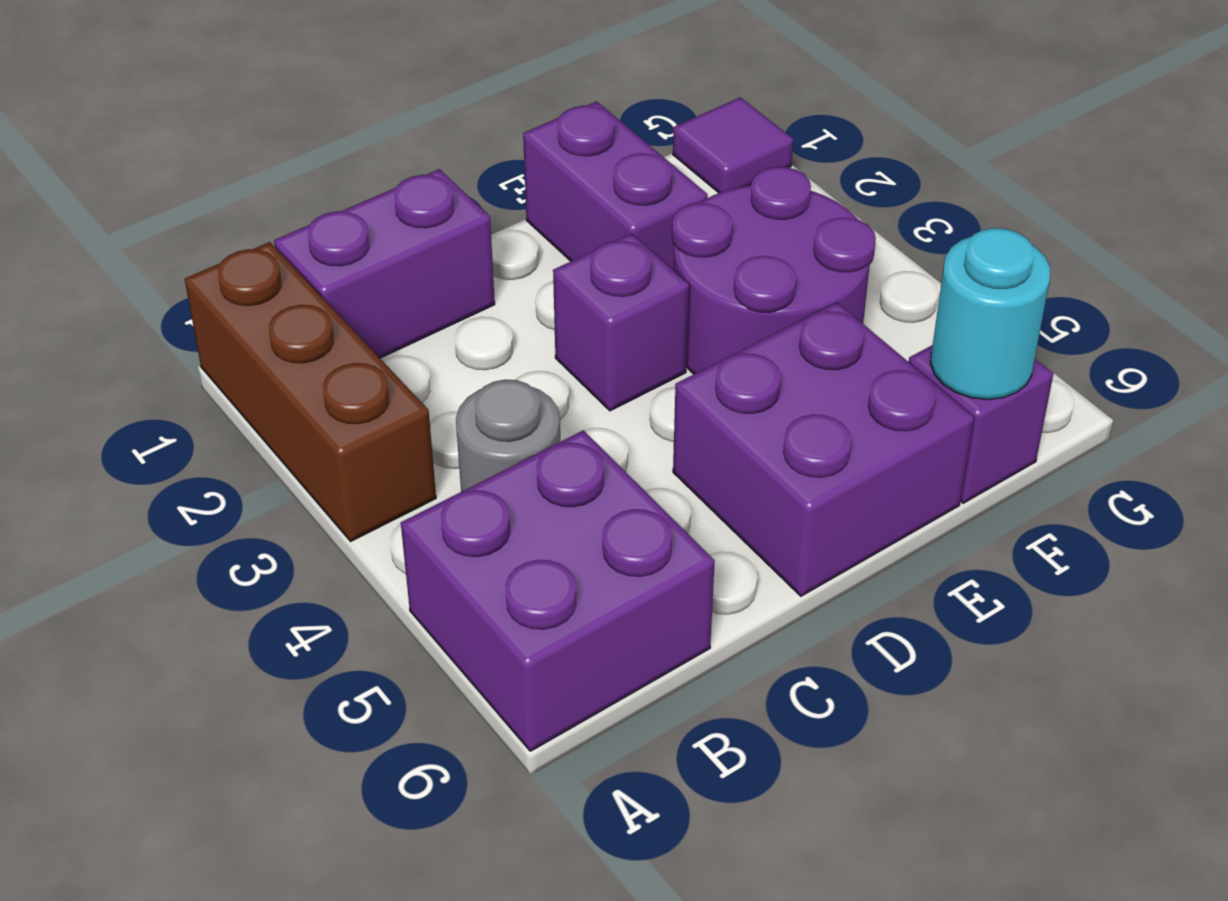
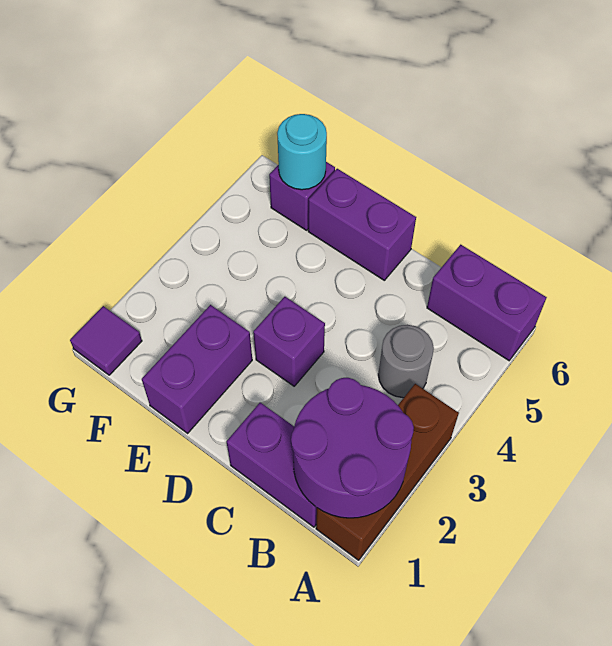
purple 2x2 brick [401,430,715,751] -> purple 1x2 brick [427,245,547,360]
purple 2x2 brick [673,302,974,596] -> purple 1x2 brick [308,169,416,280]
purple 2x2 round brick [672,167,876,374] -> purple 2x2 round brick moved to [291,378,414,518]

